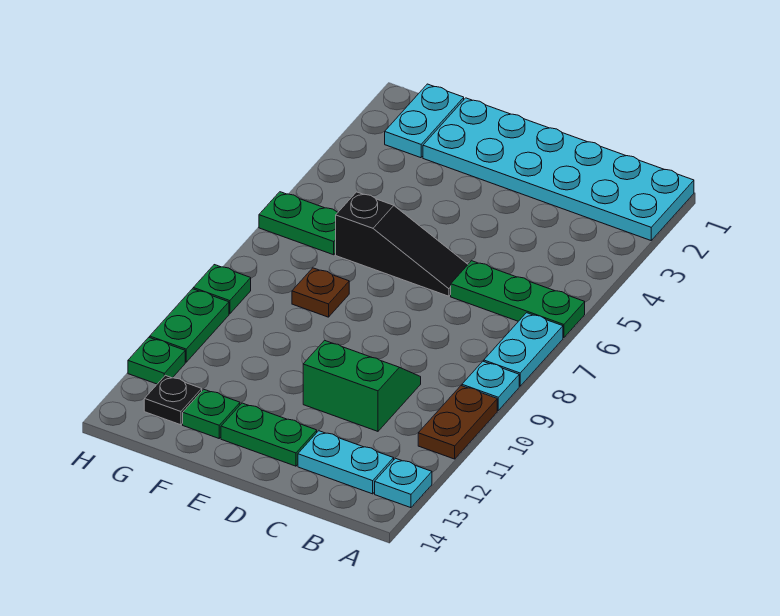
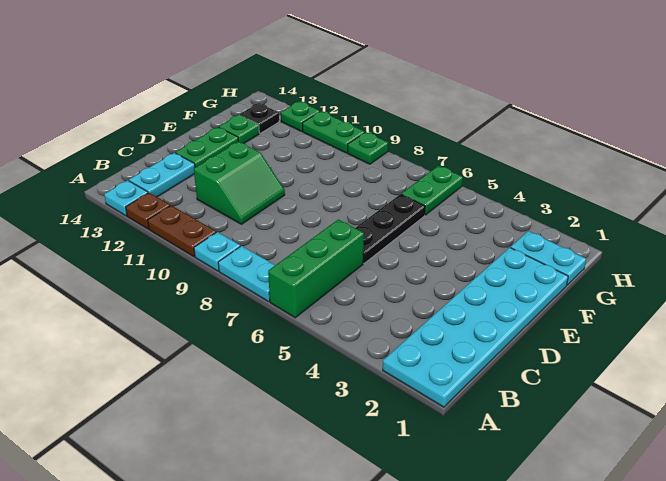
green 1x3 plate [451,261,585,338] -> green 1x3 brick [268,219,364,318]
black 1x3 slope [336,192,468,296] -> black 1x3 plate [356,194,425,263]
brown 1x1 plate [292,268,349,317] -> brown 1x1 plate moved to [126,193,170,229]

